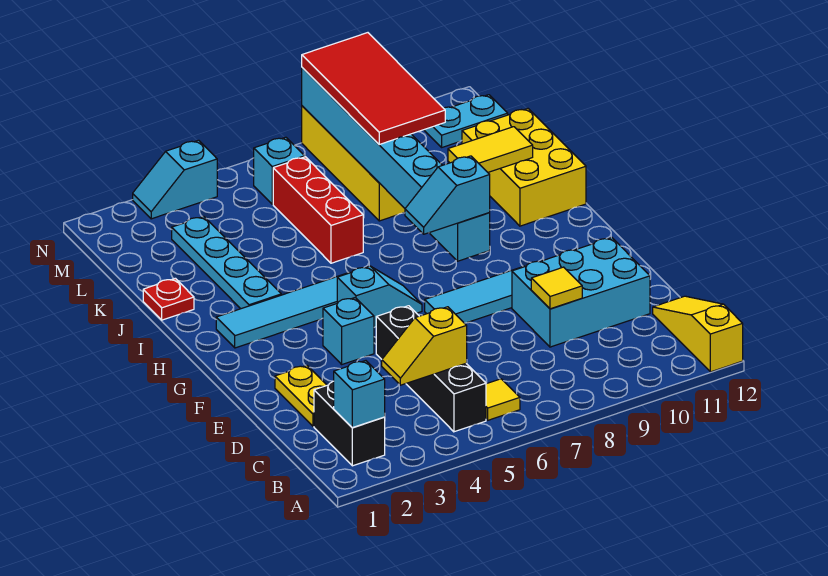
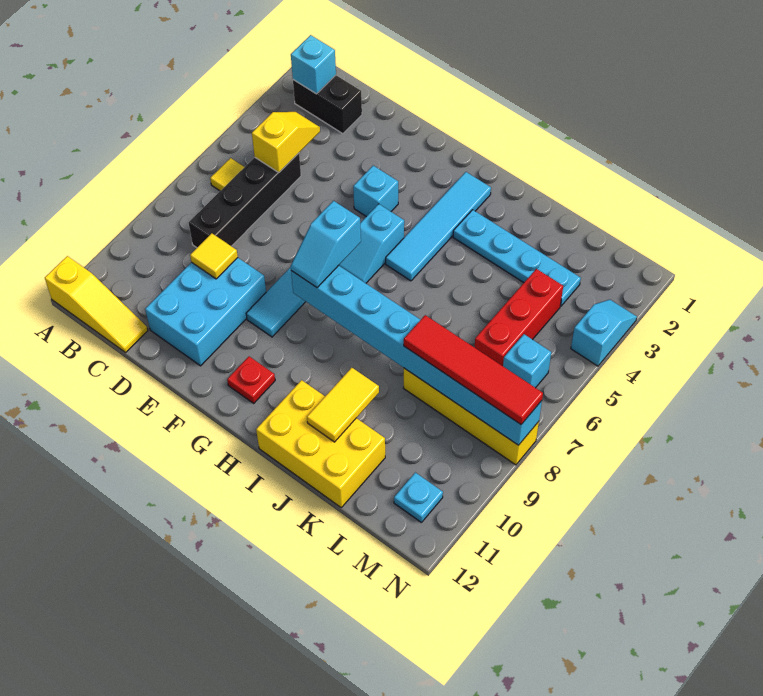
black 1x4 brick [376,306,486,432] -> black 1x4 brick turned to [189,153,301,248]
yellow 1x2 plate [275,365,327,427] -> none
cyan 1x2 slope [405,156,490,234] -> cyan 1x2 slope turned to [291,201,361,287]
red 1x1 plate [143,278,194,320] -> red 1x1 plate moved to [227,356,275,403]
red 1x3 brick [273,157,363,263] -> red 1x3 brick turned to [475,269,563,366]
red 2x4 tile [302,33,445,144] -> red 1x4 tile [404,315,543,424]
cyan 1x2 plate [424,95,508,147] -> cyan 1x1 plate [394,472,443,523]

